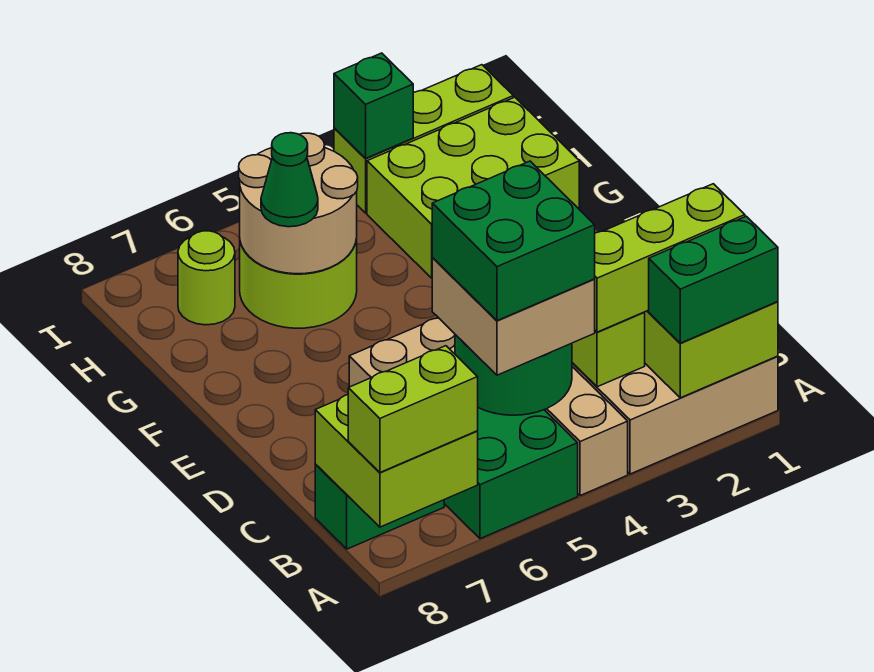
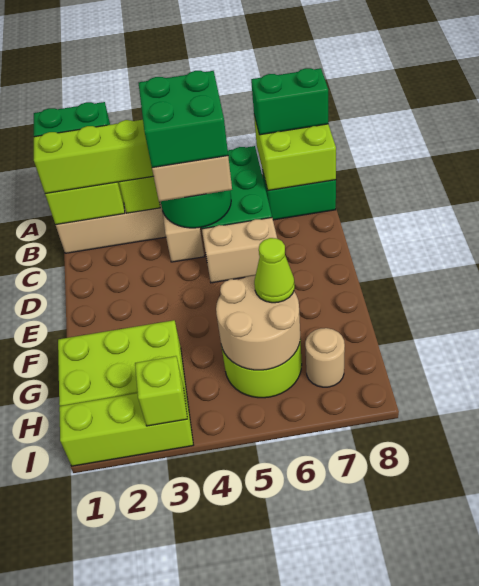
lime 1x2 brick [348,346,478,472] -> green 1x2 brick [251,68,328,135]
green 1x1 cone [261,133,318,227] -> lime 1x1 cone [254,238,295,303]
lime 1x1 round brick [178,231,235,325] -> tan 1x1 round brick [305,328,345,387]
green 1x1 brick [334,53,413,159] -> lime 1x1 brick [135,356,187,426]

